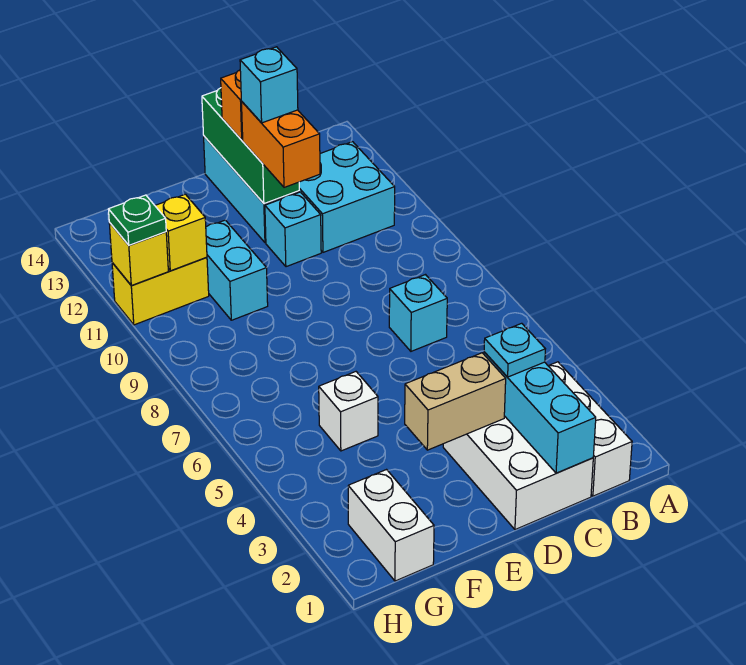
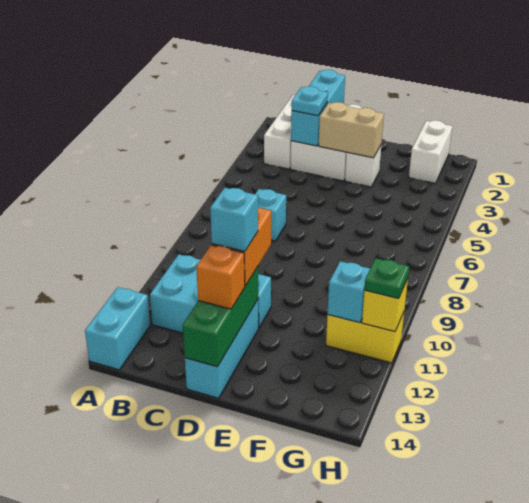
white 1x1 brick [319,372,378,451] -> white 1x1 brick moved to [345,145,381,187]
cyan 1x2 brick [206,220,268,320] -> cyan 1x2 brick moved to [85,287,150,370]
yellow 1x1 brick [155,194,207,271] -> cyan 1x1 brick [328,261,370,323]

